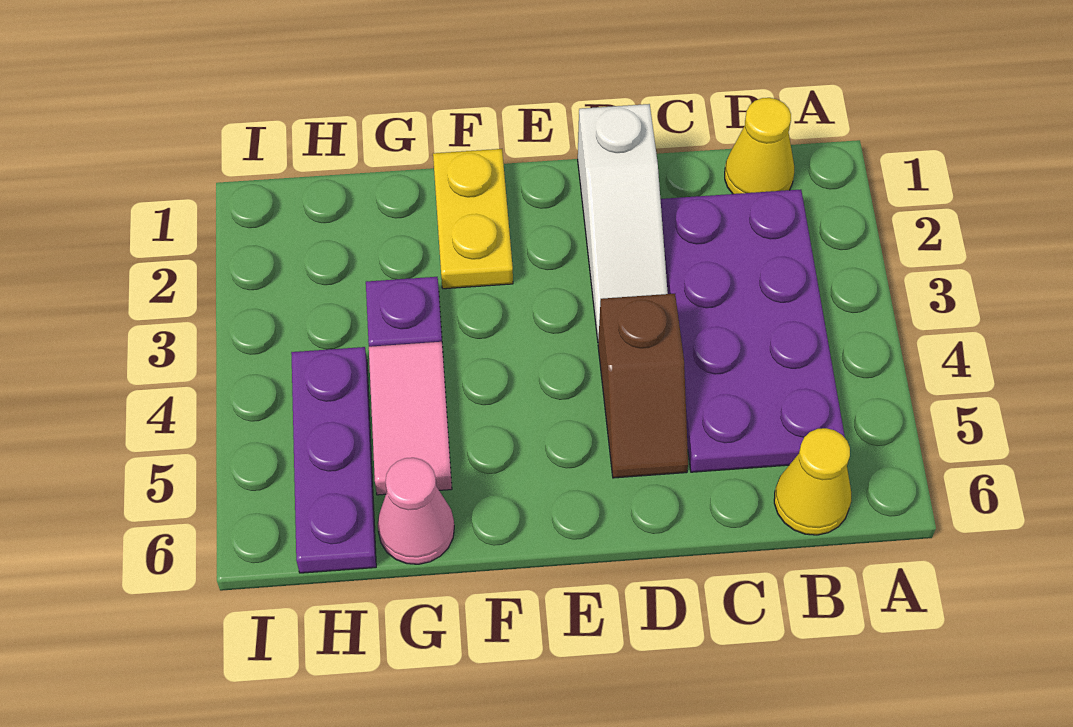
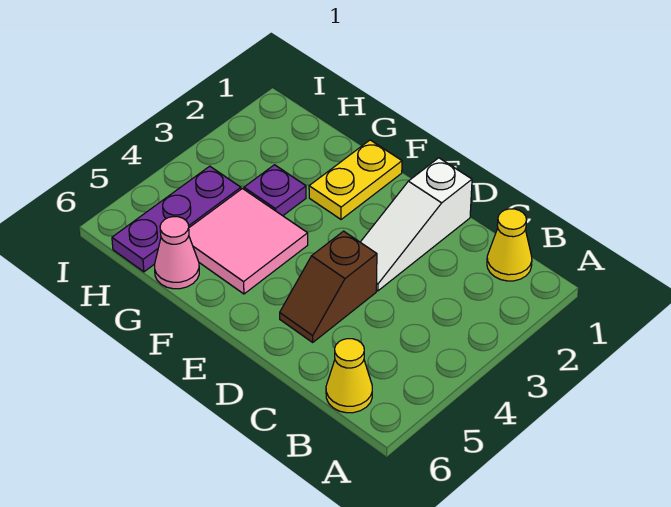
purple 2x4 plate [660,190,845,472] -> none
pink 1x2 tile [369,342,452,495] -> pink 2x2 tile [189,189,308,294]

